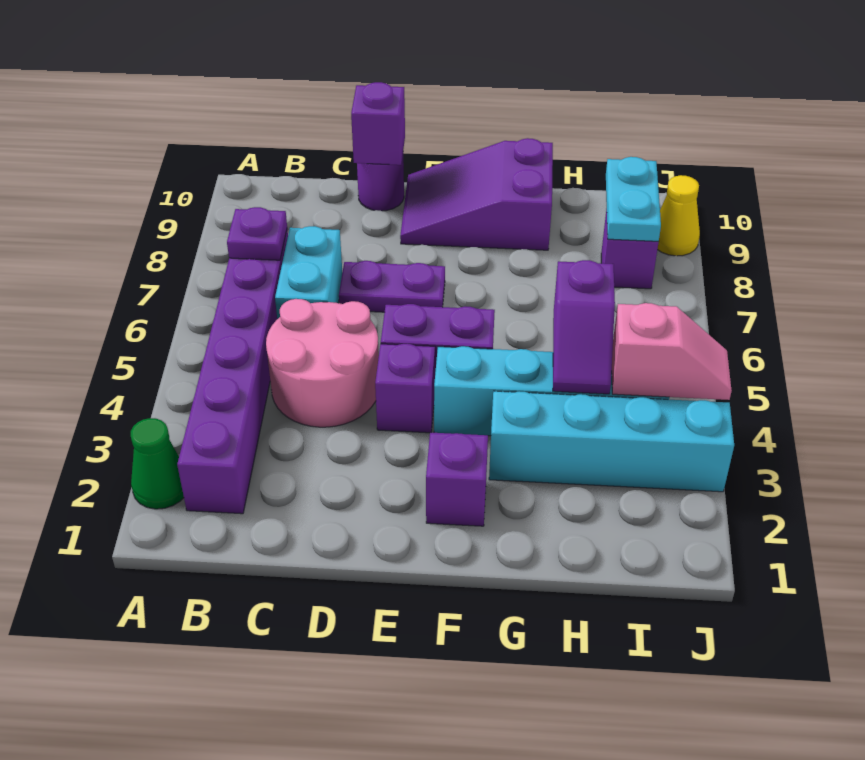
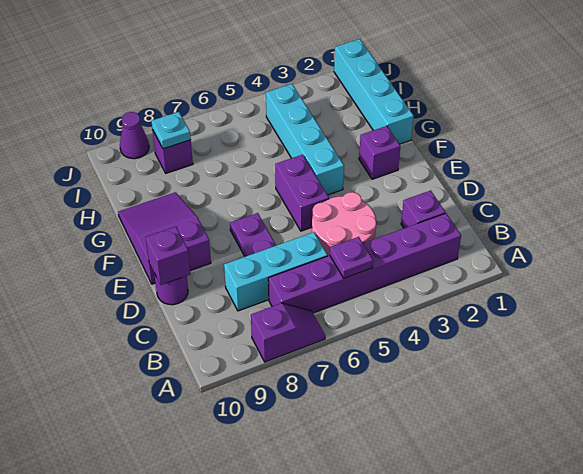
green 1x1 cone [131,418,184,509] -> none
purple 1x1 plate [227,207,287,260] -> purple 1x1 plate moved to [330,237,373,278]
cyan 1x2 brick [275,226,342,319] -> cyan 1x3 brick [224,232,328,311]
purple 1x1 brick [375,344,435,433] -> purple 1x1 brick moved to [401,190,445,228]
purple 2x3 slope [400,138,553,250] -> purple 2x3 slope turned to [118,192,211,284]
cyan 1x4 brick [489,391,734,492] -> cyan 1x4 brick moved to [334,39,414,144]
purple 1x2 slope [553,260,615,394] -> purple 1x2 slope moved to [251,303,325,362]
pink 1x2 slope [612,303,732,400] -> none
cyan 1x2 plate [606,157,661,241] -> cyan 1x1 plate [151,112,191,149]
yellow 1x1 cone [657,175,700,256] -> purple 1x1 cone [120,112,149,159]

